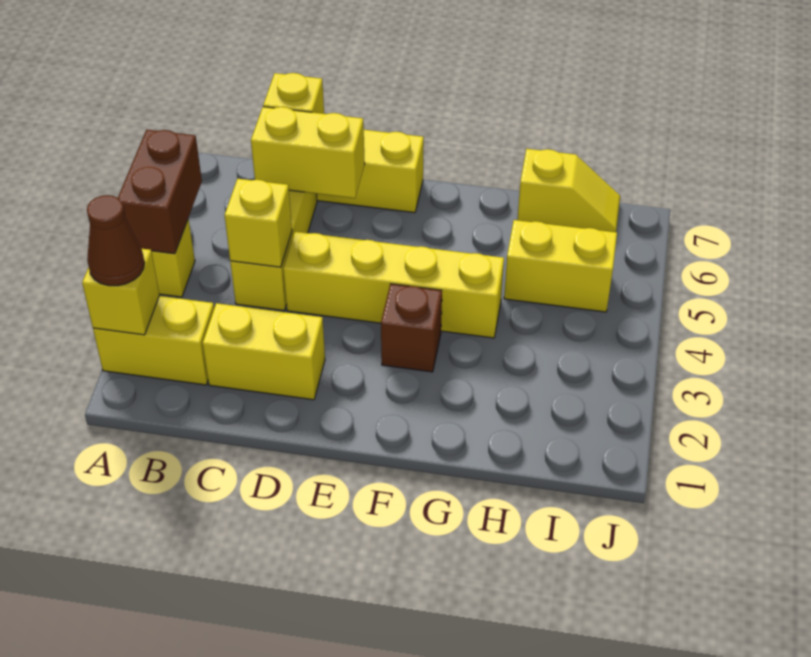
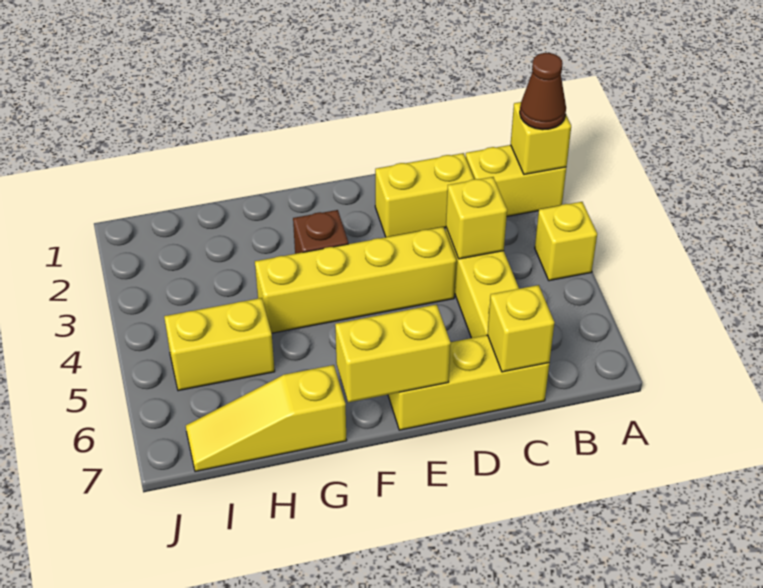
brown 1x2 brick [118,130,202,254] -> none
yellow 1x2 brick [251,107,365,198] -> yellow 1x2 brick moved to [335,304,451,402]
yellow 1x2 slope [517,149,620,232] -> yellow 1x3 slope [186,365,347,472]

